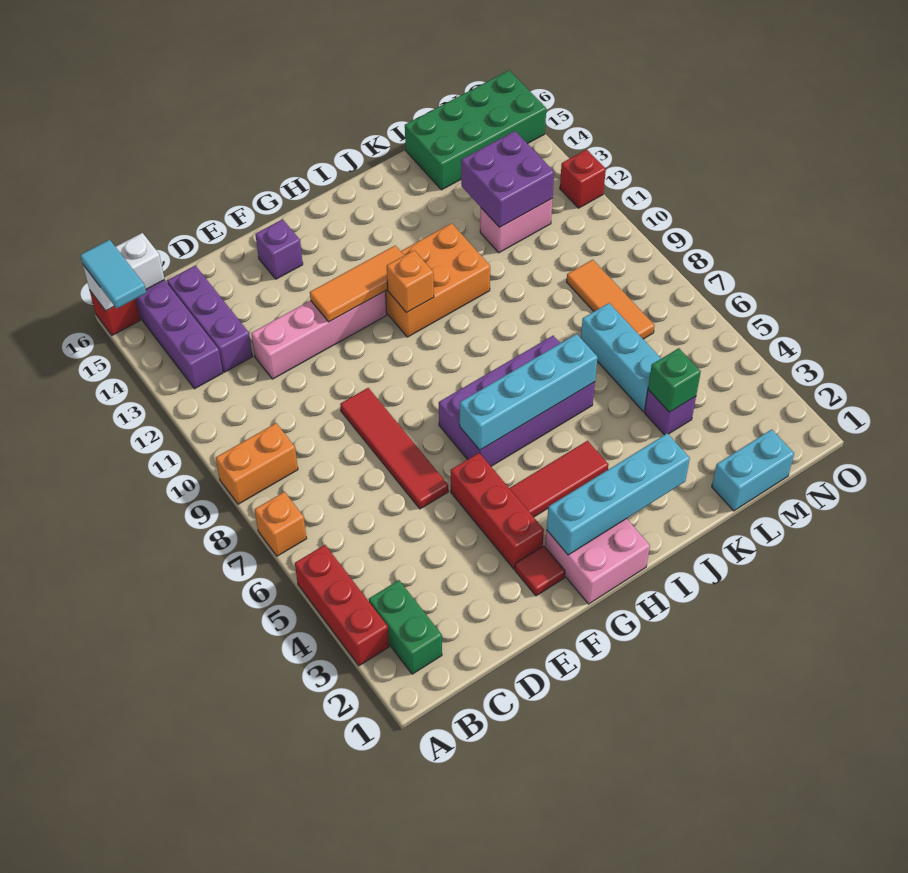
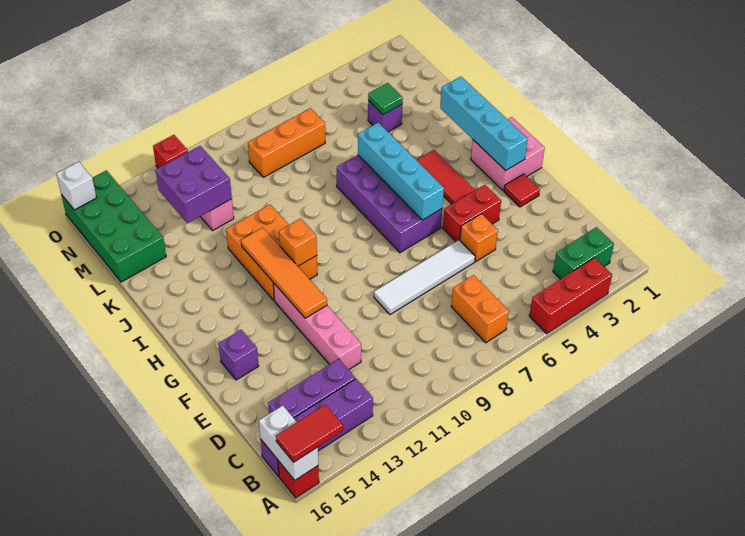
orange 1x1 brick [255,492,307,556] -> orange 1x1 brick moved to [460,214,498,261]
orange 1x2 brick [216,423,298,504] -> orange 1x2 brick moved to [451,275,509,343]
cyan 1x2 tile [80,240,146,308] -> red 1x2 tile [276,404,343,462]
red 1x4 tile [340,388,448,509] -> white 1x4 tile [374,240,475,314]
red 1x3 brick [451,453,544,569] -> red 1x2 brick [443,185,501,241]
orange 1x3 tile [310,245,404,322] -> orange 1x4 tile [241,228,327,318]
cyan 1x2 brick [712,429,794,511] -> none
green 1x1 brick [648,348,701,412] -> green 1x1 tile [368,83,403,114]
cyan 1x3 brick [581,303,661,412] -> none
orange 1x3 tile [567,260,655,339] -> orange 1x3 brick [248,108,325,177]
none -> white 1x1 brick [56,162,96,210]

